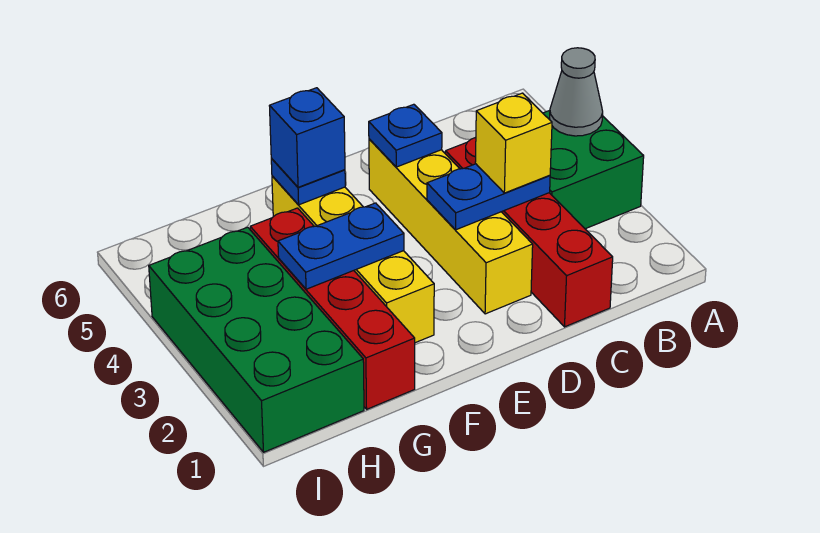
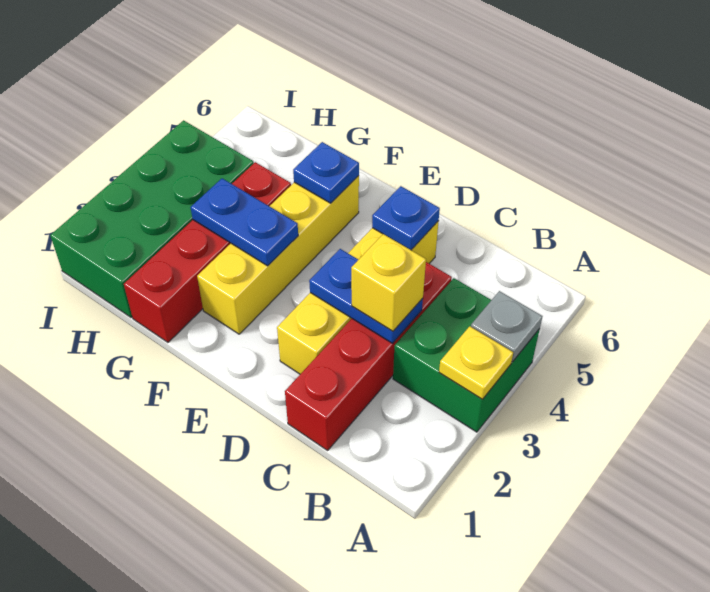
none -> yellow 1x1 plate [439,326,513,399]
grey 1x1 cone [550,48,603,136] -> grey 1x1 plate [471,291,542,362]
blue 1x1 brick [270,88,345,187] -> none

